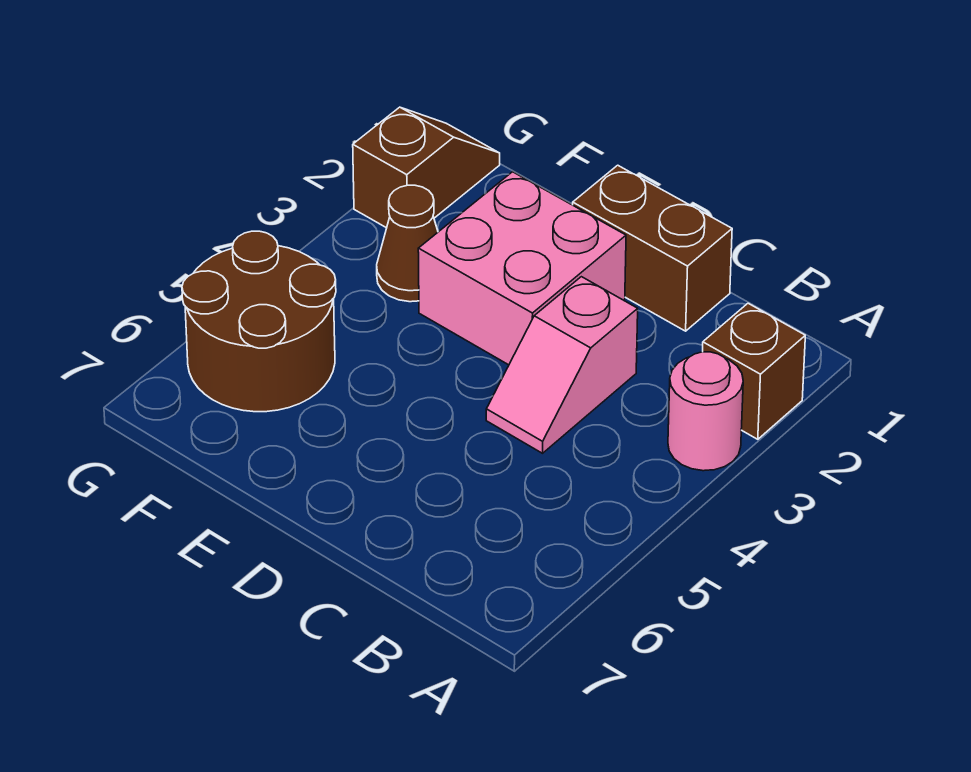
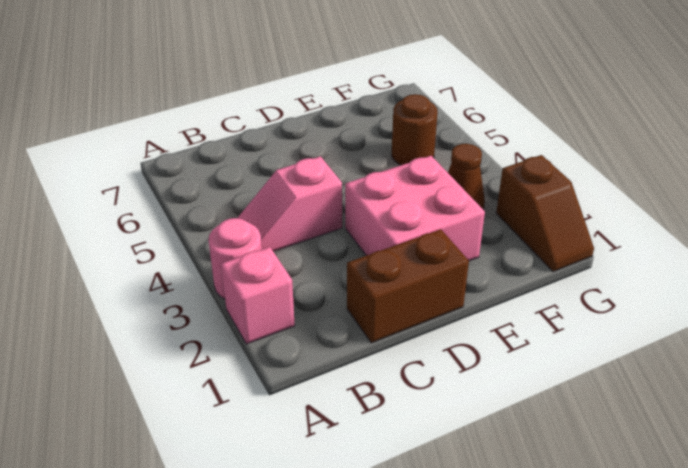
brown 1x1 brick [703,303,805,439] -> pink 1x1 brick [221,247,295,344]
pink 1x2 slope [486,277,638,453] -> pink 1x2 slope turned to [238,156,342,252]
brown 2x2 round brick [182,231,336,412] -> brown 1x1 round brick [392,94,438,165]

